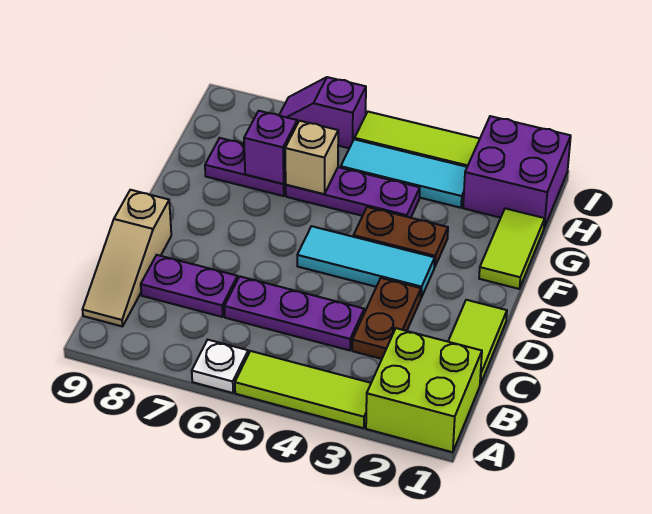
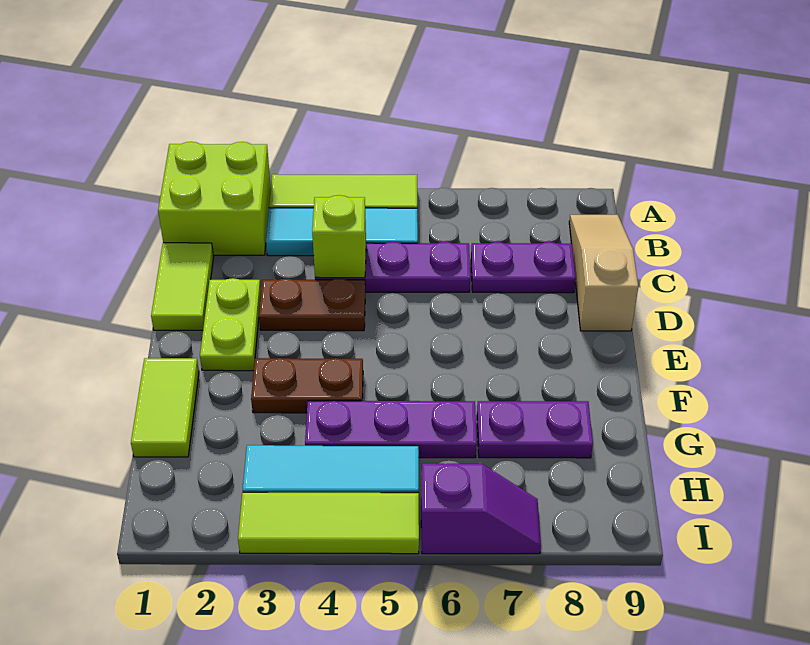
white 1x1 plate [192,340,248,393] -> none
brown 1x2 plate [352,278,421,359] -> brown 1x2 plate turned to [259,278,365,331]
none -> lime 1x1 brick [312,195,366,278]
none -> lime 1x2 plate [200,278,261,371]
cyan 1x3 tile [297,226,435,298] -> cyan 1x3 tile moved to [266,208,418,256]
tan 1x1 brick [285,121,338,194] -> none
purple 1x1 brick [244,111,297,184] -> none
purple 2x2 brick [463,116,571,228] -> none

